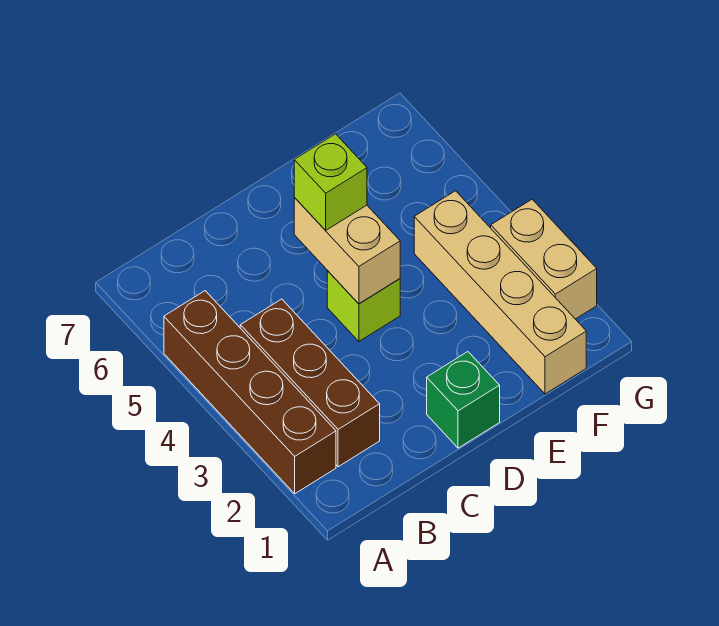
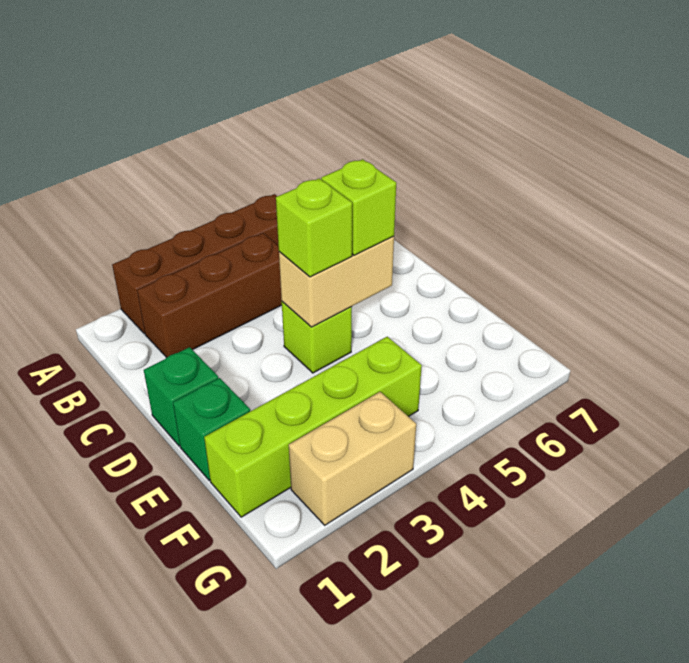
none -> lime 1x1 brick [276,178,352,277]
none -> green 1x1 brick [173,378,250,480]
tan 1x4 brick [414,191,586,394] -> lime 1x4 brick [204,337,422,517]

